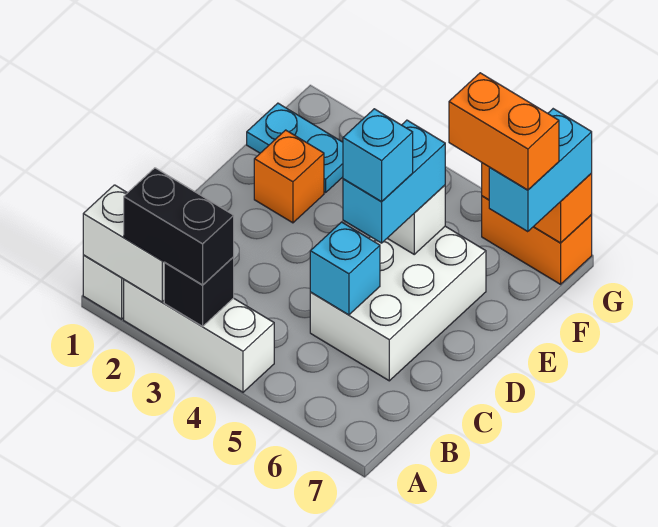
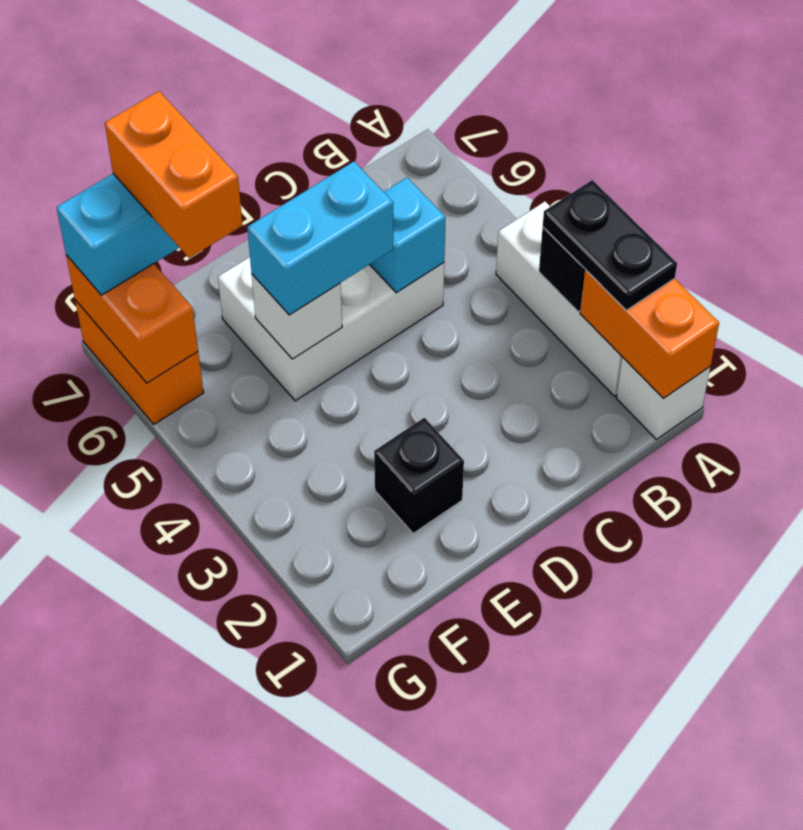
white 1x2 brick [83,185,164,302] -> orange 1x2 brick [580,269,719,398]
black 1x2 brick [124,168,234,285] -> black 1x2 plate [543,180,677,310]
cyan 1x1 brick [343,109,413,202] -> none
orange 1x1 brick [254,130,324,223] -> black 1x1 brick [374,418,464,533]
cyan 1x2 plate [247,103,343,193] -> none

